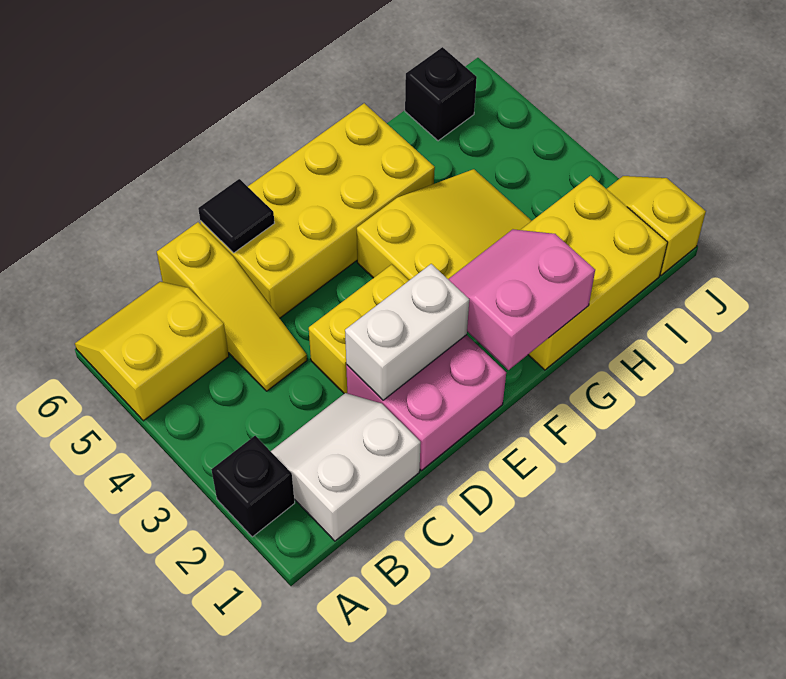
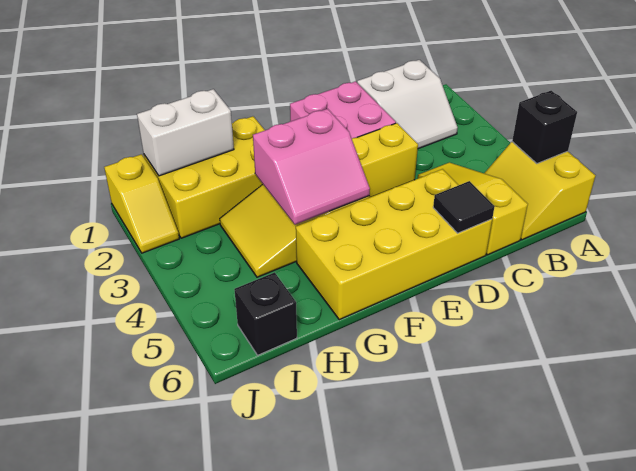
black 1x1 brick [211,436,295,537] -> black 1x1 brick moved to [512,91,577,164]
yellow 2x2 slope [75,282,229,421] -> yellow 2x2 slope turned to [484,142,595,240]
white 1x2 brick [345,264,469,400] -> white 1x2 brick moved to [137,89,234,176]
pink 2x2 slope [448,229,595,370] -> pink 2x2 slope moved to [253,109,370,225]

